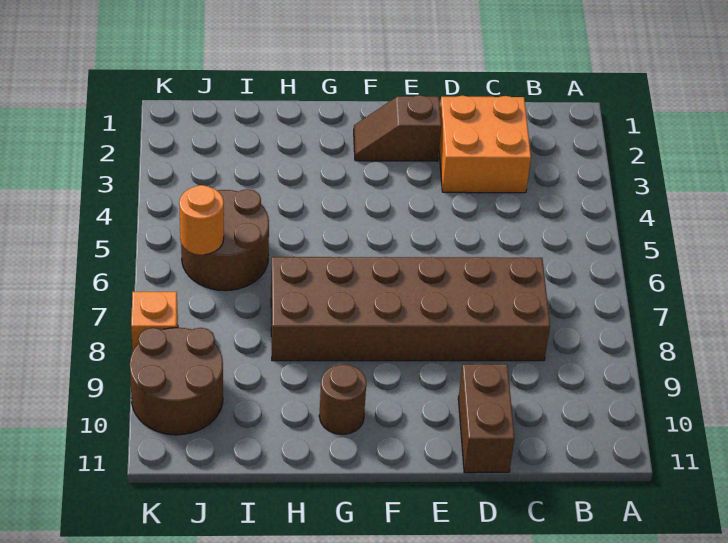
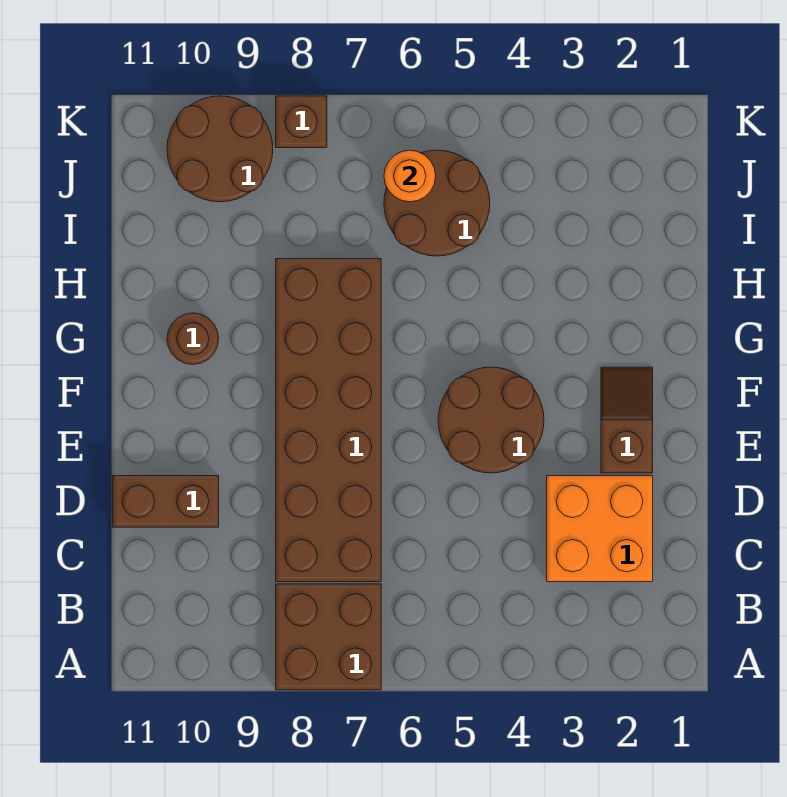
none -> brown 2x2 brick [276,584,381,690]
none -> brown 2x2 round brick [438,367,544,473]
orange 1x1 brick [131,292,178,352] -> brown 1x1 brick [276,96,327,148]

